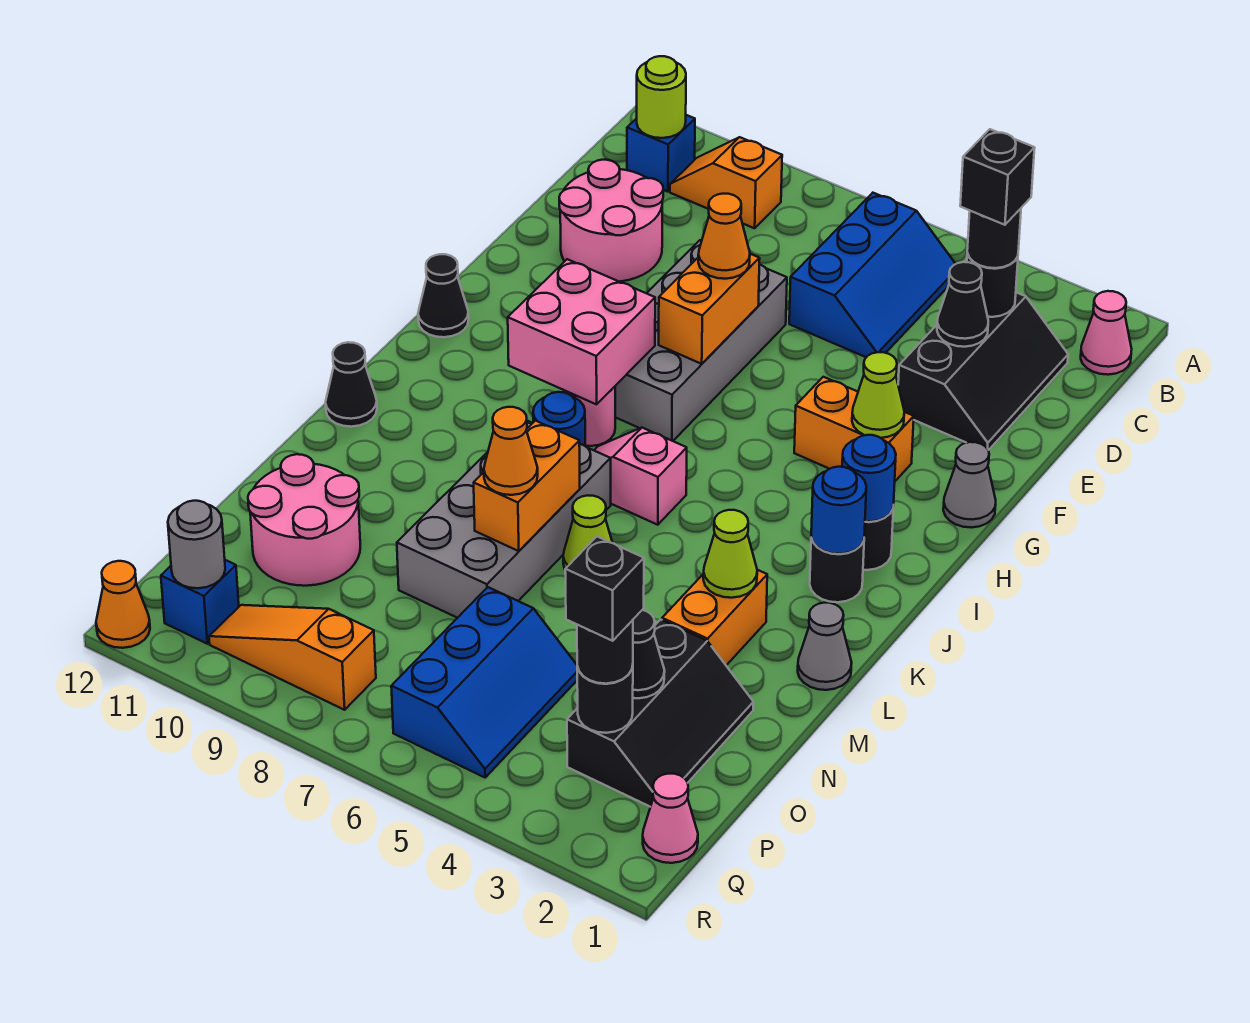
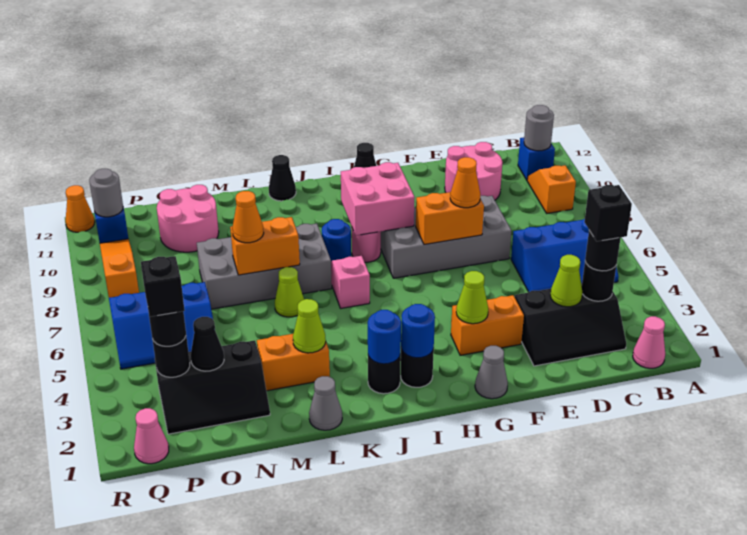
lime 1x1 round brick [637,56,686,138] -> grey 1x1 round brick [524,105,554,151]
black 1x1 cone [937,262,988,347] -> lime 1x1 cone [550,255,582,307]
orange 1x2 brick [794,377,914,481] -> orange 1x2 brick turned to [451,295,524,355]

